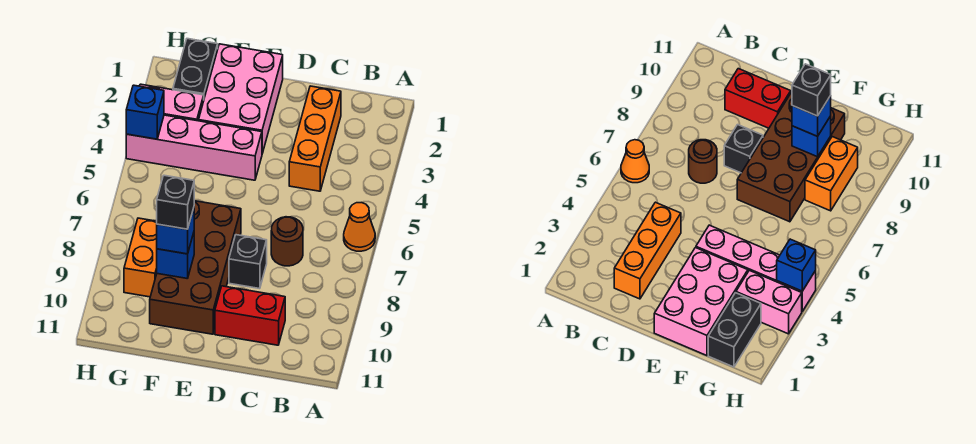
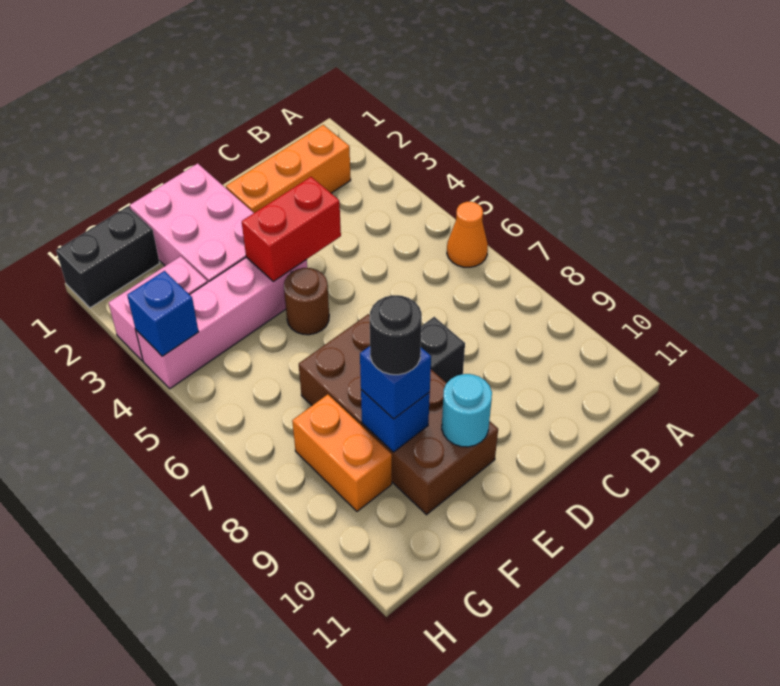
orange 1x3 brick [289,86,341,191] -> orange 1x3 brick turned to [226,125,351,213]
brown 1x1 round brick [271,217,303,266] -> brown 1x1 round brick moved to [284,268,329,335]
red 1x2 brick [215,286,285,345] -> red 1x2 brick moved to [242,177,341,282]
none -> cyan 1x1 round brick [442,374,492,447]
black 1x1 brick [157,175,194,229] -> black 1x1 round brick [370,295,422,375]
black 1x2 brick [173,39,218,98] -> black 1x2 brick turned to [56,206,160,308]

